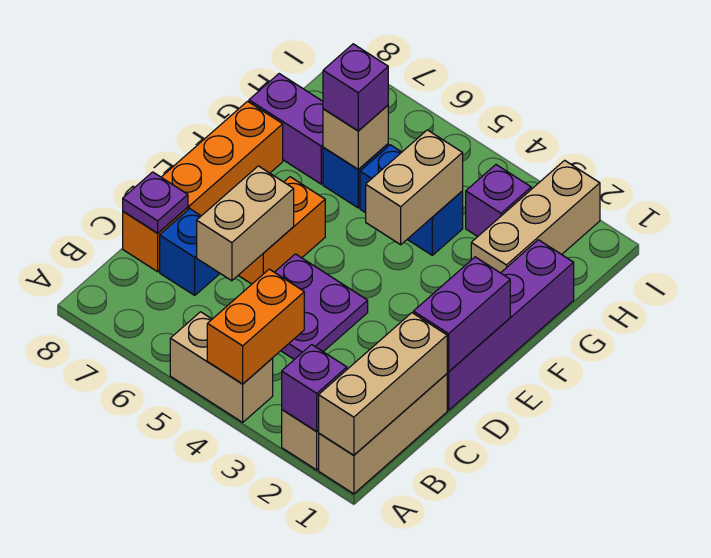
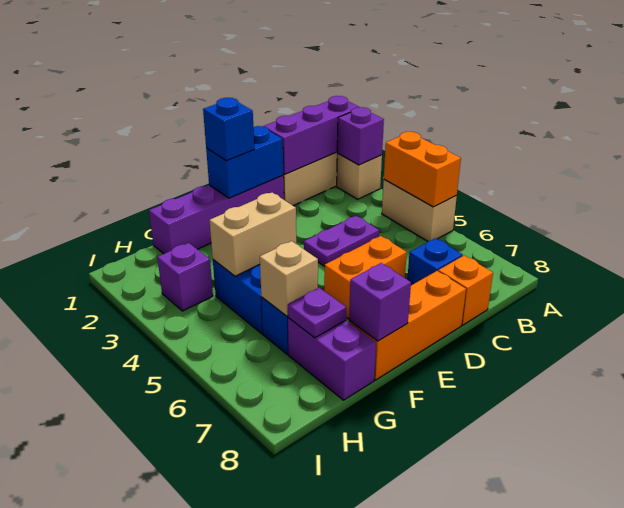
tan 1x3 brick [319,313,447,455] -> purple 1x3 brick [264,96,359,174]
orange 1x2 brick [207,269,304,384] -> orange 1x2 brick turned to [384,132,461,207]
purple 2x2 plate [275,254,368,359] -> purple 1x2 plate [304,216,379,267]
tan 1x2 brick [197,166,294,281] -> none
purple 1x1 plate [123,172,188,233] -> purple 1x1 plate moved to [288,288,346,338]
purple 1x2 brick [413,257,510,372] -> blue 1x2 brick [206,126,283,198]
none -> blue 1x1 brick [203,98,254,161]
tan 1x3 brick [471,160,600,273] -> none
purple 1x1 brick [323,44,388,131] -> purple 1x1 brick moved to [349,263,411,341]

